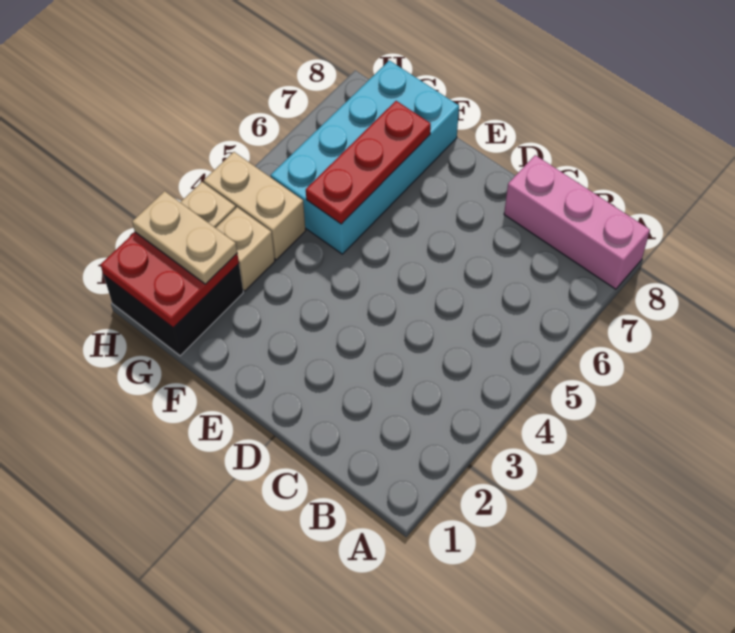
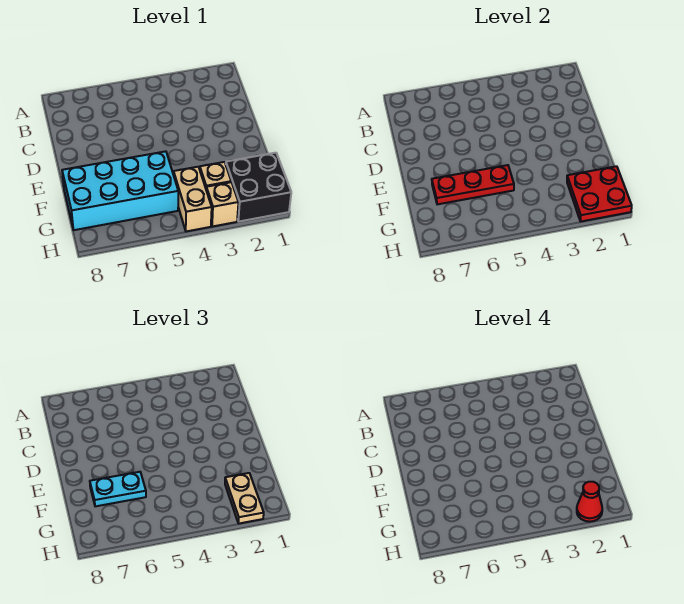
pink 1x3 brick [504,155,650,289] -> none
none -> cyan 1x2 plate [90,472,146,506]
none -> red 1x1 cone [577,482,602,522]

